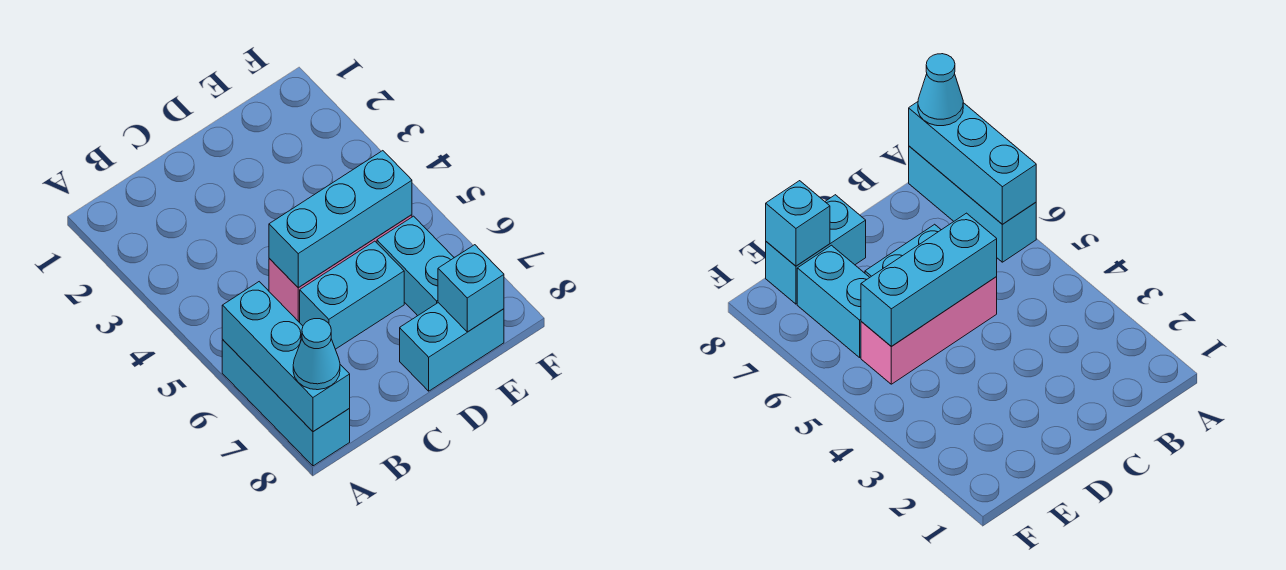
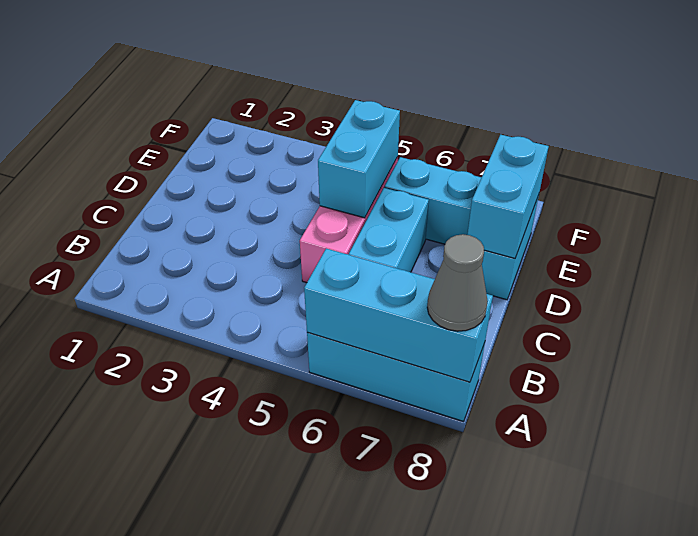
cyan 1x1 cone [293,319,340,390] -> grey 1x1 cone [427,234,488,331]
cyan 1x3 brick [269,151,412,288] -> cyan 1x2 brick [318,100,400,218]
cyan 1x1 brick [438,245,504,332] -> cyan 1x2 brick [467,135,549,258]

